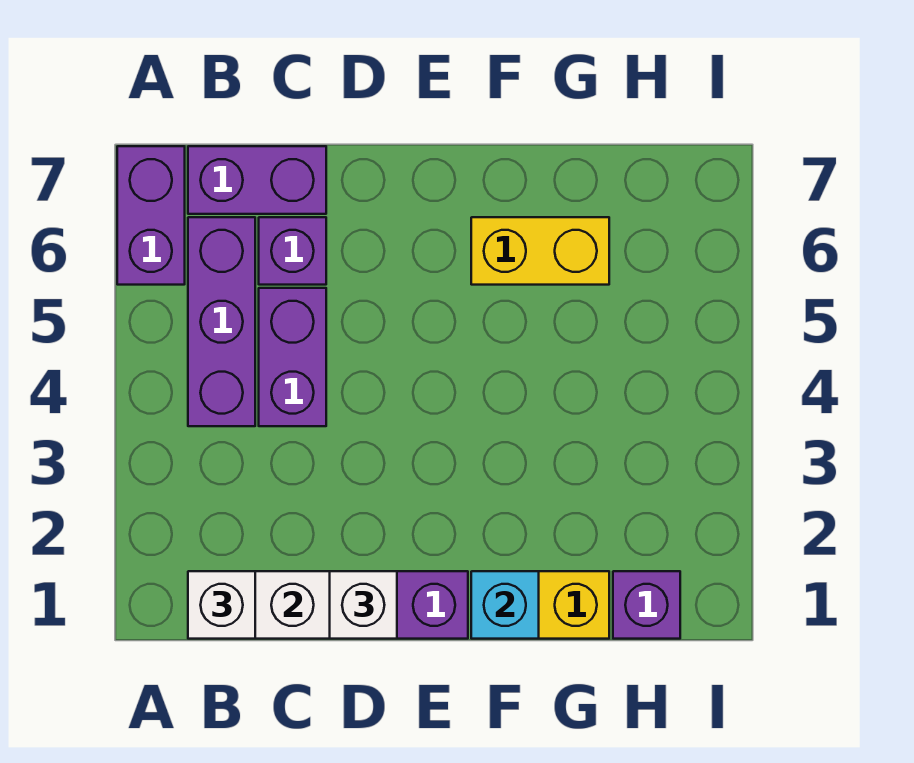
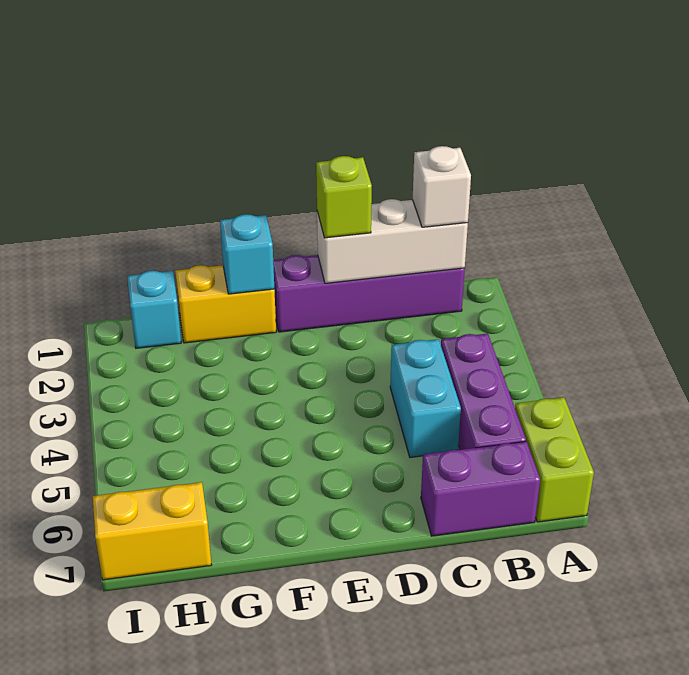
purple 1x2 brick [117,146,185,285] -> lime 1x2 brick [515,397,594,522]
purple 1x2 brick [259,288,326,426] -> cyan 1x2 brick [390,339,461,457]
purple 1x1 brick [259,217,326,285] -> none
white 1x1 brick [330,571,397,639] -> lime 1x1 brick [316,156,372,238]
yellow 1x2 brick [471,217,609,285] -> yellow 1x2 brick moved to [93,482,211,580]
purple 1x1 brick [613,571,680,639] -> cyan 1x1 brick [127,271,181,348]

